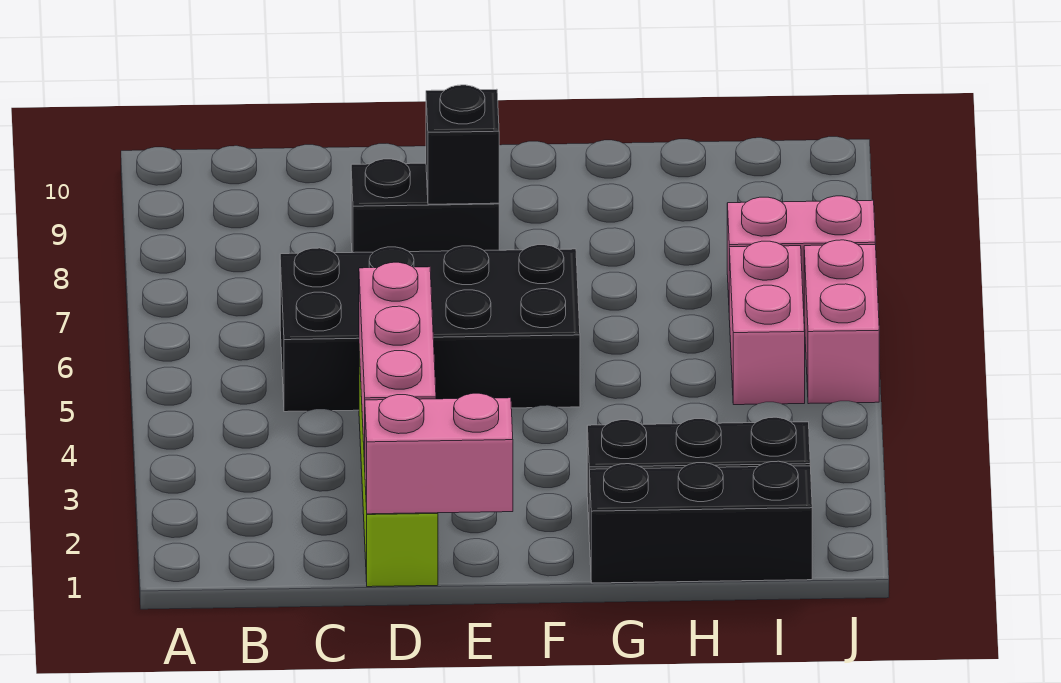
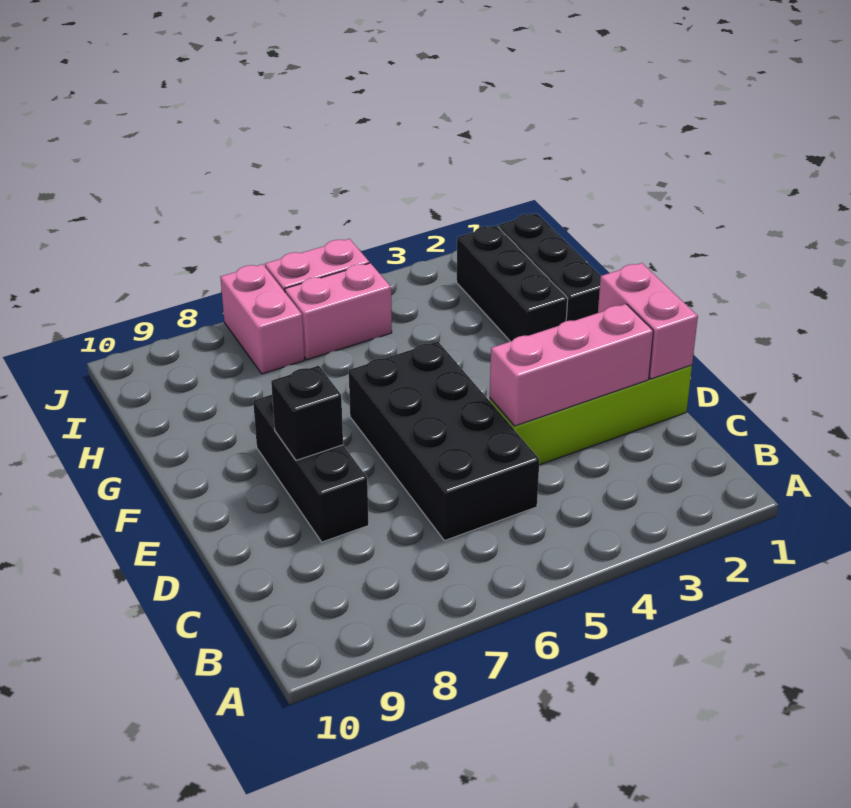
black 1x2 brick [351,159,499,253] -> black 1x3 brick [253,395,369,542]

